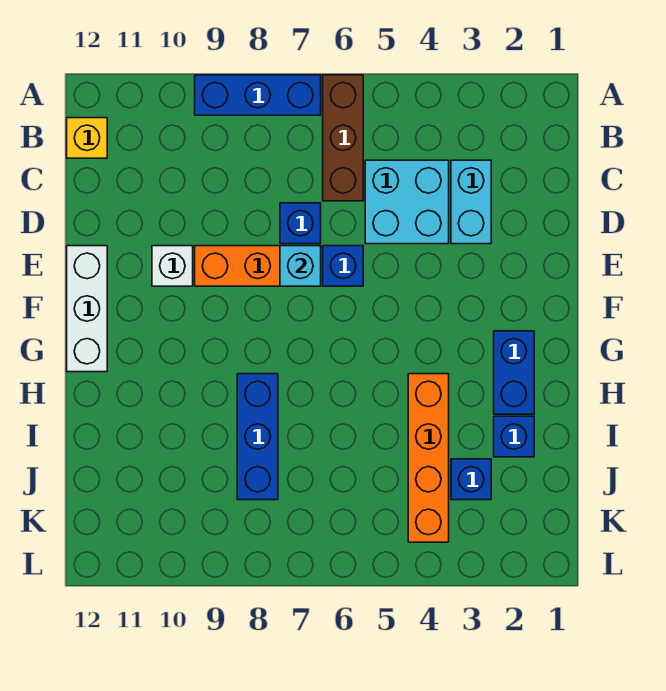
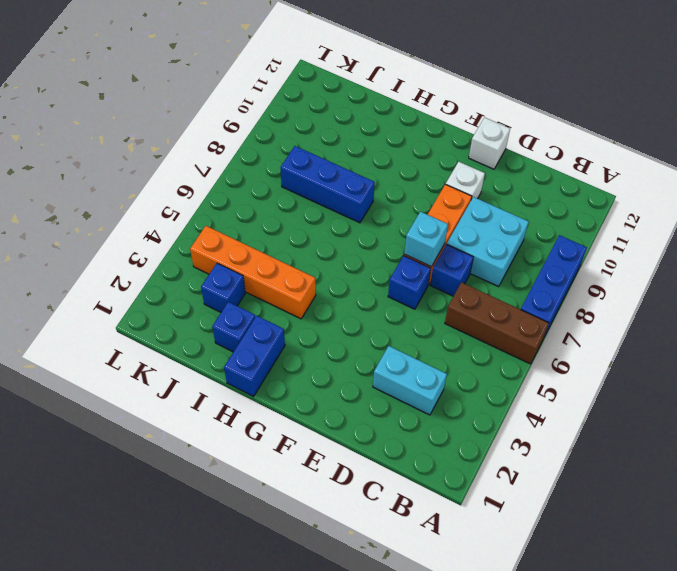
yellow 1x1 brick [67,118,107,158] -> none
cyan 2x2 brick [365,160,449,244] -> cyan 2x2 brick moved to [447,197,529,287]
white 1x3 brick [67,246,107,372] -> white 1x1 brick [469,117,510,169]
blue 1x2 brick [494,331,534,414] -> blue 1x2 brick turned to [224,316,285,396]

